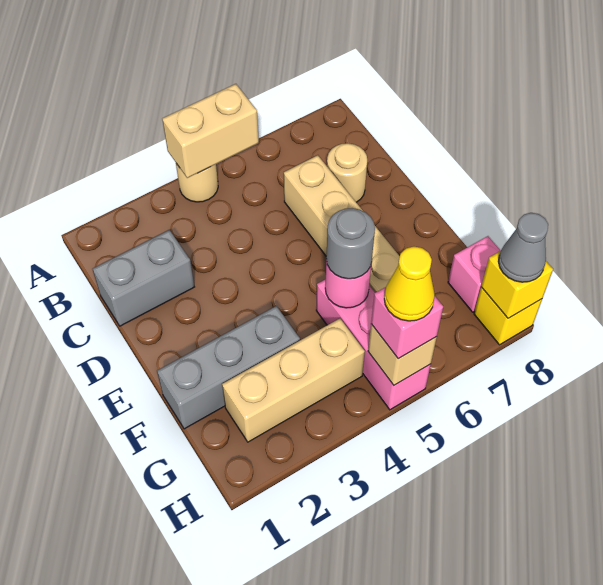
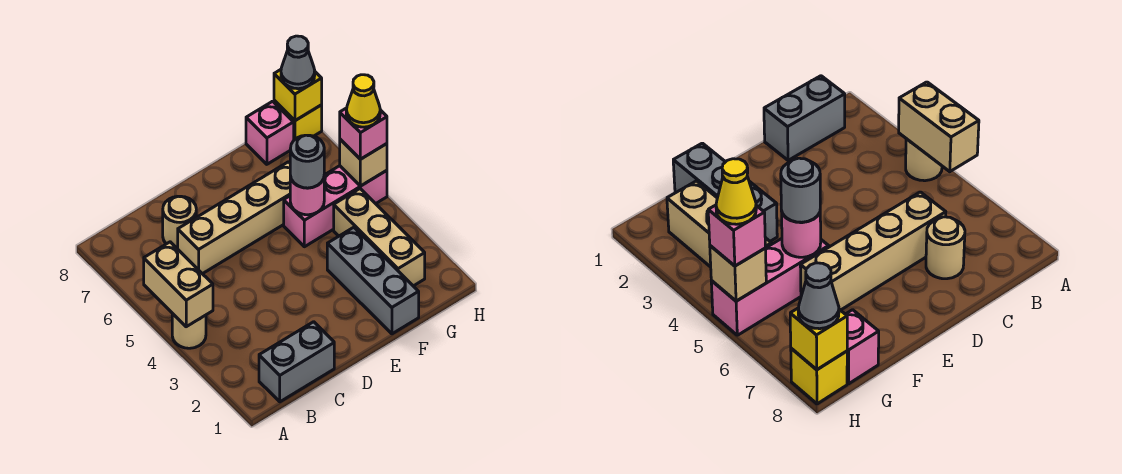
grey 1x2 brick [93,230,194,326] -> grey 1x2 brick turned to [259,322,334,402]

